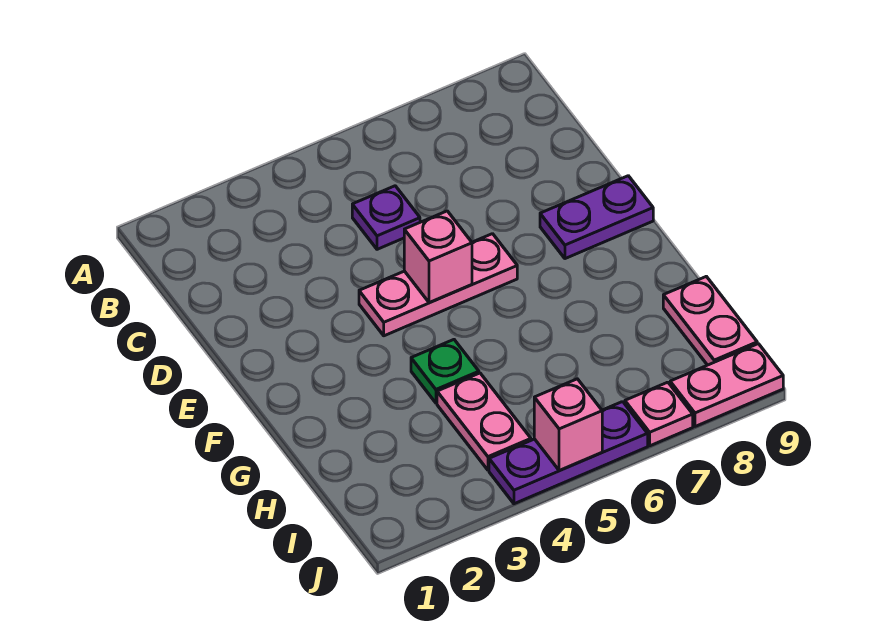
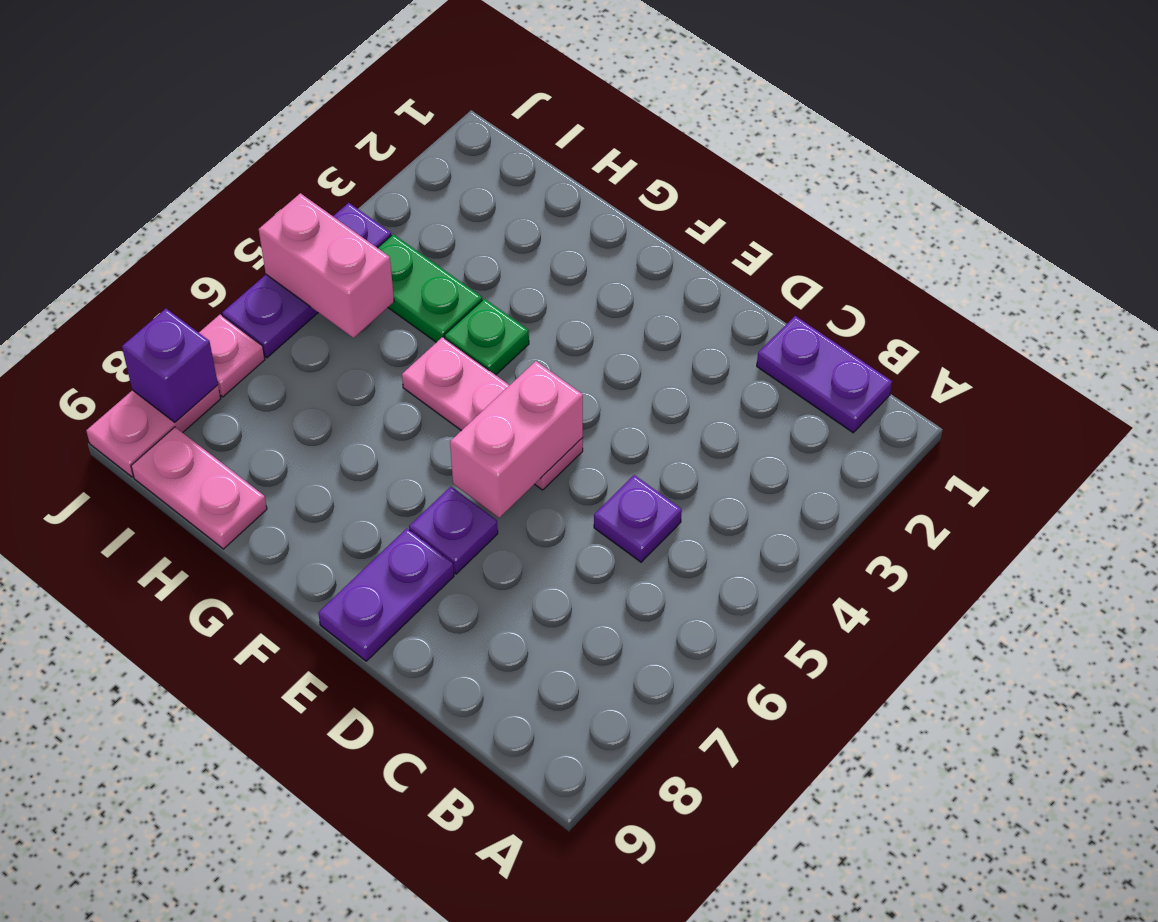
none -> purple 1x2 plate [757,316,892,433]
pink 1x3 plate [359,234,517,336] -> pink 1x3 plate turned to [402,337,583,490]
pink 1x1 brick [404,211,472,303] -> pink 1x2 brick [450,361,583,518]
none -> purple 1x1 plate [409,487,498,574]
pink 1x2 plate [437,373,531,470] -> green 1x2 plate [378,234,482,342]
pink 1x1 brick [534,379,602,470] -> pink 1x2 brick [259,193,394,338]
none -> purple 1x1 brick [122,309,218,422]

